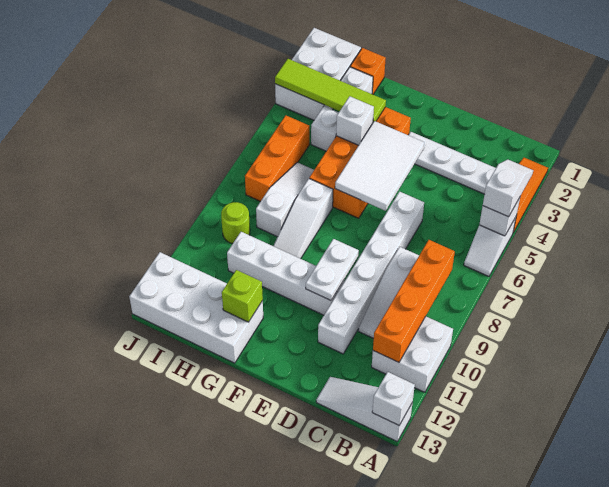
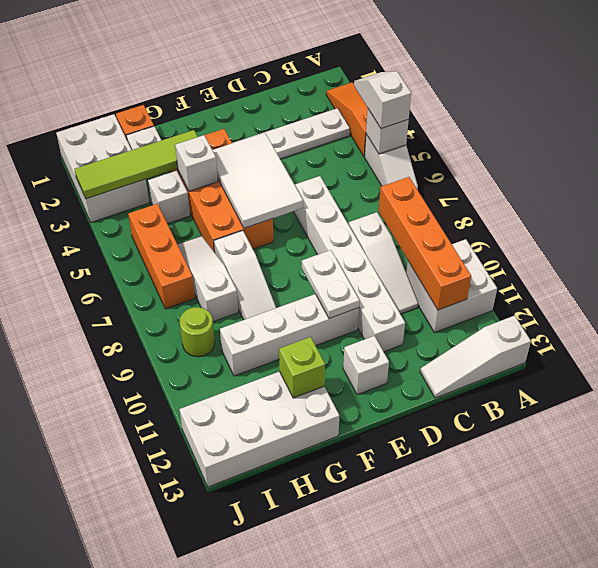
white 1x1 brick [372,372,415,425] -> white 1x1 brick moved to [343,336,389,395]

